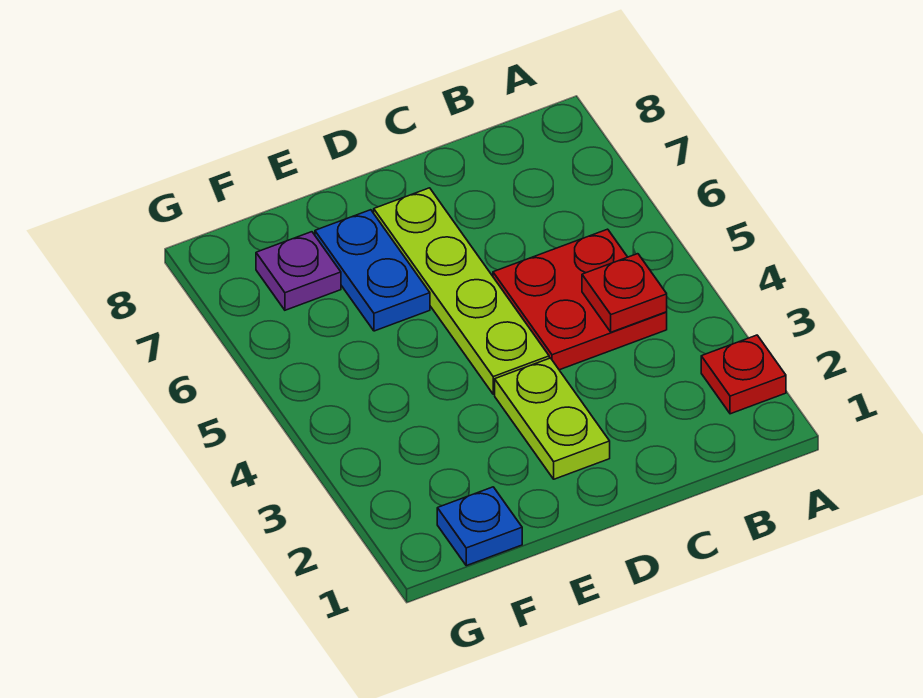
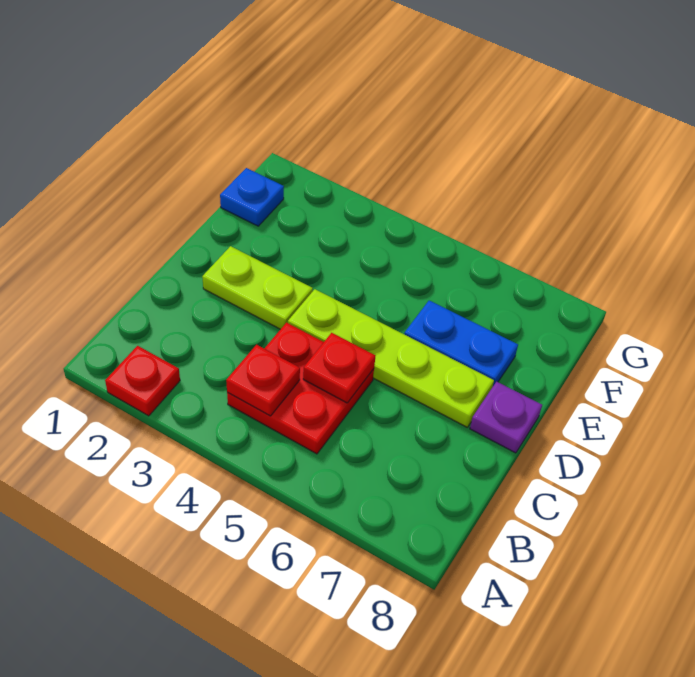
none -> red 1x1 plate [303,333,375,403]
purple 1x1 plate [256,232,341,310] -> purple 1x1 plate moved to [470,382,542,453]

